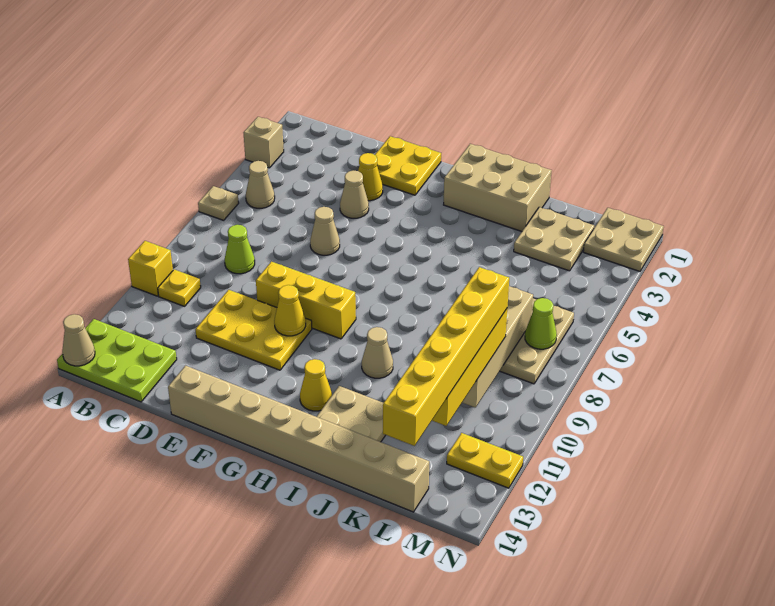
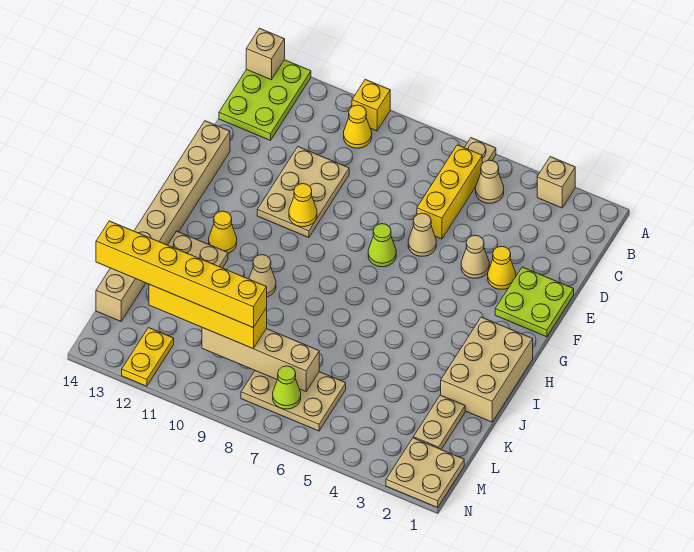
tan 1x1 cone [62,314,95,366] -> tan 1x1 brick [246,28,285,80]
yellow 1x1 plate [158,269,201,306] -> yellow 1x1 cone [344,105,372,148]
lime 1x1 cone [225,225,255,274] -> lime 1x1 cone moved to [368,224,396,267]
yellow 2x3 plate [195,290,312,370] -> tan 2x3 plate [257,147,349,238]
yellow 2x2 plate [375,136,441,195] -> lime 2x2 plate [495,267,574,337]
yellow 1x3 brick [256,262,356,339] -> yellow 1x3 brick moved to [417,145,482,239]
tan 2x2 plate [514,207,594,271] -> tan 1x2 plate [413,395,465,449]

